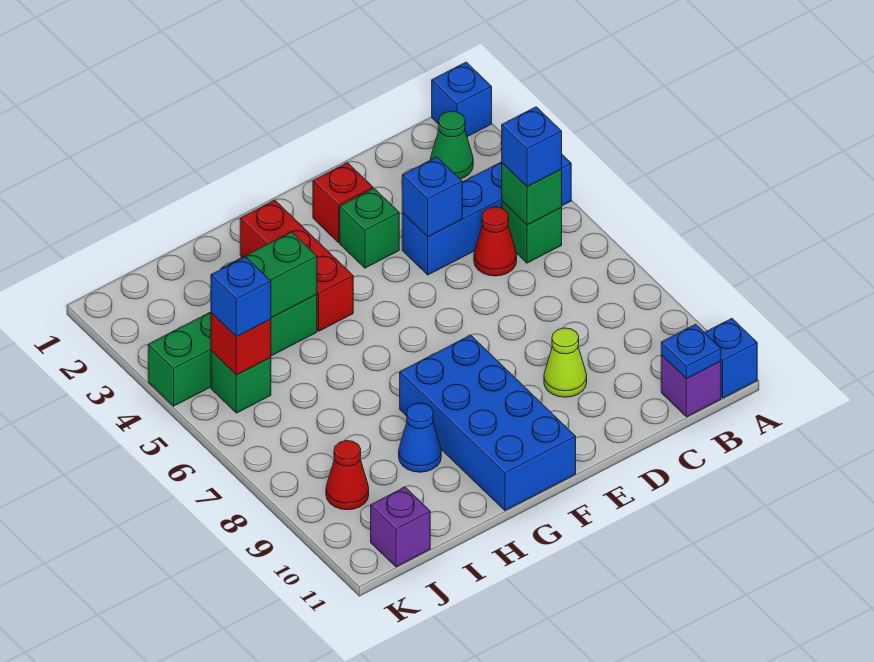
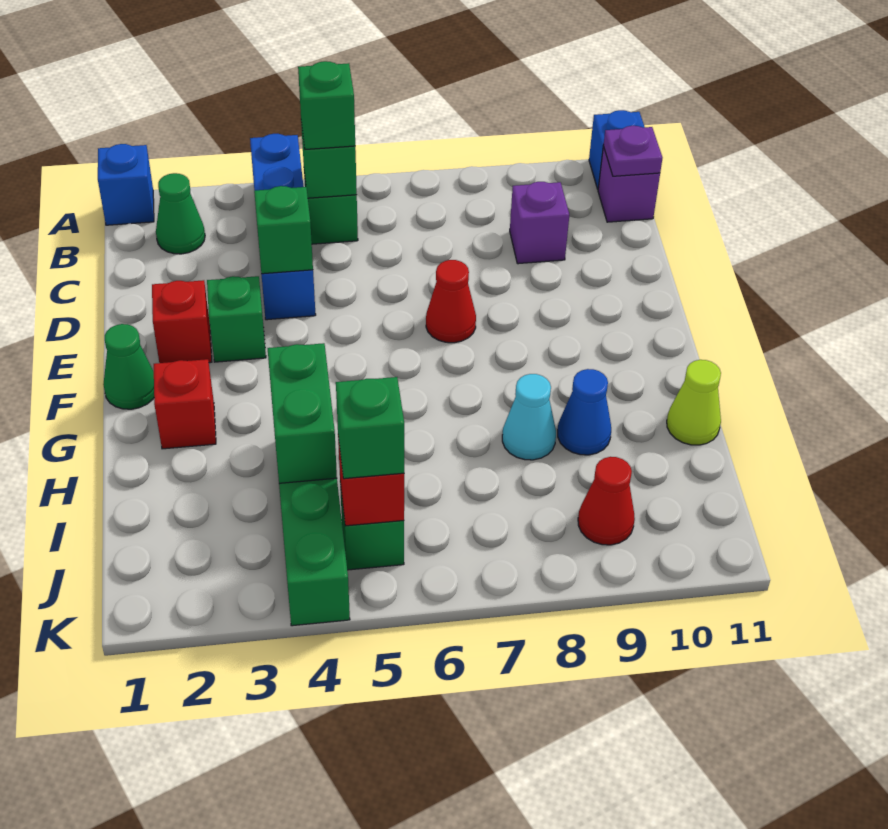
blue 1x1 brick [502,107,562,187] -> green 1x1 brick [298,61,355,149]
blue 1x1 plate [661,324,721,379] -> purple 1x1 plate [603,126,662,176]
red 1x1 cone [474,207,517,276] -> red 1x1 cone moved to [426,260,476,343]
blue 1x1 brick [402,157,462,237] -> green 1x1 brick [254,186,313,274]
lime 1x1 cone [544,328,587,397] -> lime 1x1 cone moved to [667,360,721,445]
none -> green 1x1 cone [103,324,154,409]
blue 2x4 brick [400,335,576,510] -> none
red 1x3 brick [240,200,353,331] -> red 1x1 brick [154,359,216,449]
none -> cyan 1x1 cone [502,374,556,460]
blue 1x1 brick [211,257,271,337] -> green 1x1 brick [336,377,404,479]
purple 1x1 brick [371,487,430,567] -> purple 1x1 brick moved to [510,182,569,264]

